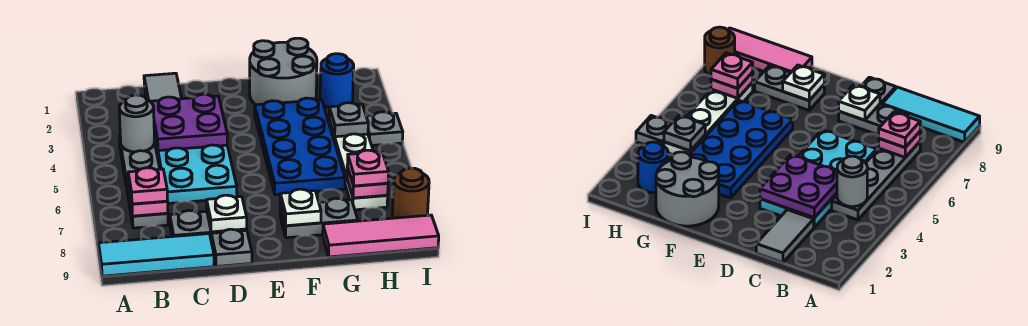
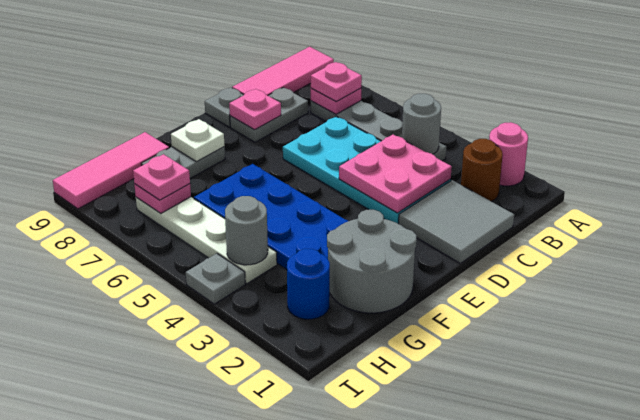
none -> pink 1x1 round brick [489,122,528,186]
cyan 1x3 tile [99,234,214,276] -> pink 1x3 tile [232,47,334,96]
grey 1x2 tile [144,73,182,102] -> grey 2x2 tile [399,180,514,263]
purple 2x2 plate [151,94,227,151] -> pink 2x2 plate [339,135,452,213]
white 1x1 plate [207,195,247,232] -> pink 1x1 plate [229,89,281,130]
grey 1x1 plate [329,103,368,137] -> grey 1x1 round brick [225,196,268,265]
brown 1x1 round brick [392,168,429,218] -> brown 1x1 round brick moved to [461,139,503,201]

